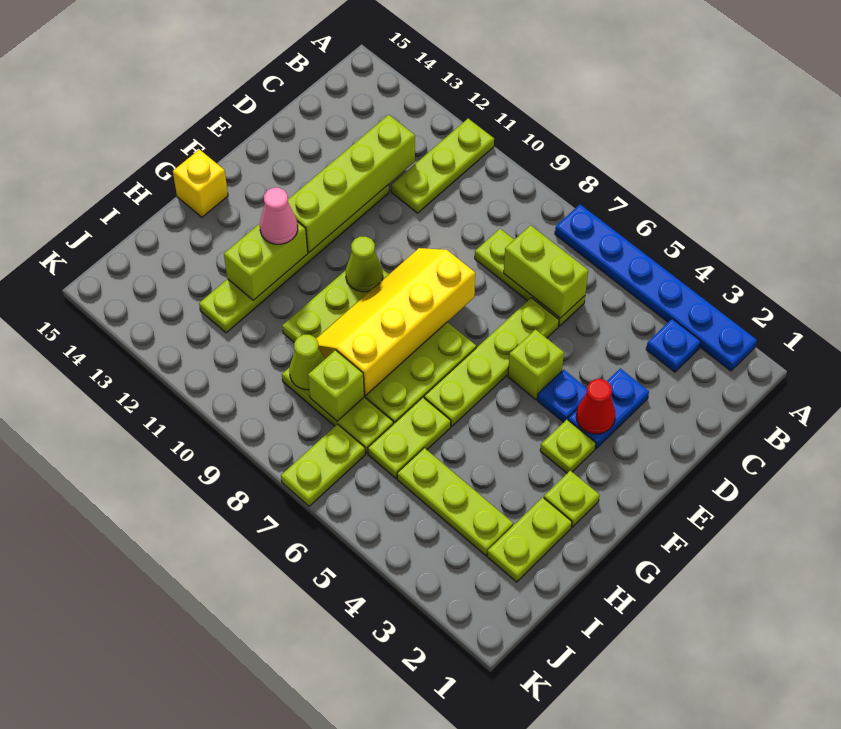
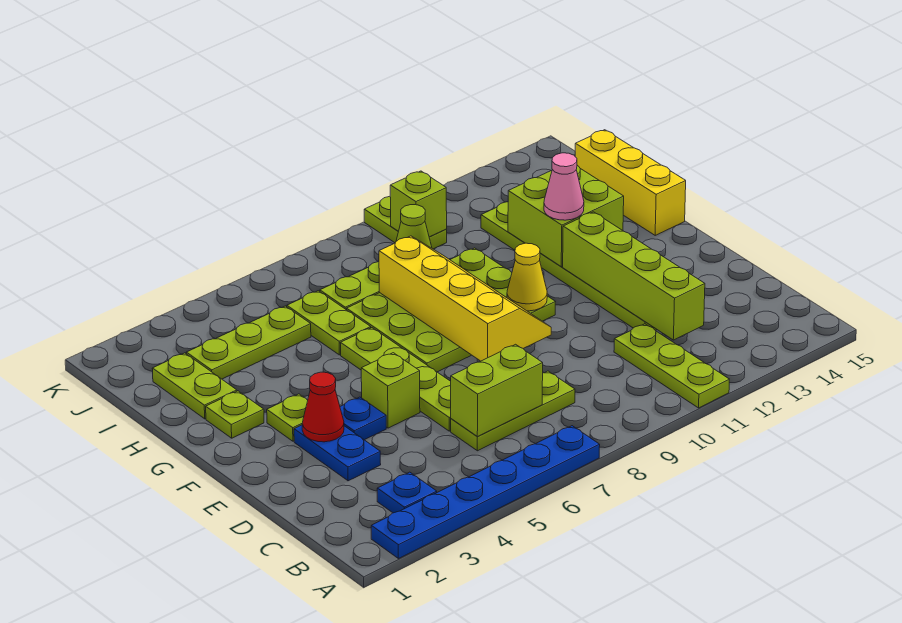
lime 1x1 cone [346,236,383,292] -> yellow 1x1 cone [507,243,547,311]
lime 1x2 brick [224,222,308,300] -> lime 2x2 brick [508,165,624,267]
yellow 1x1 brick [173,149,228,217] -> yellow 1x3 brick [575,130,686,235]
lime 1x1 brick [308,350,364,421] -> lime 1x1 brick moved to [390,171,447,237]
lime 1x2 plate [281,424,365,506] -> lime 1x2 plate moved to [364,196,447,249]

